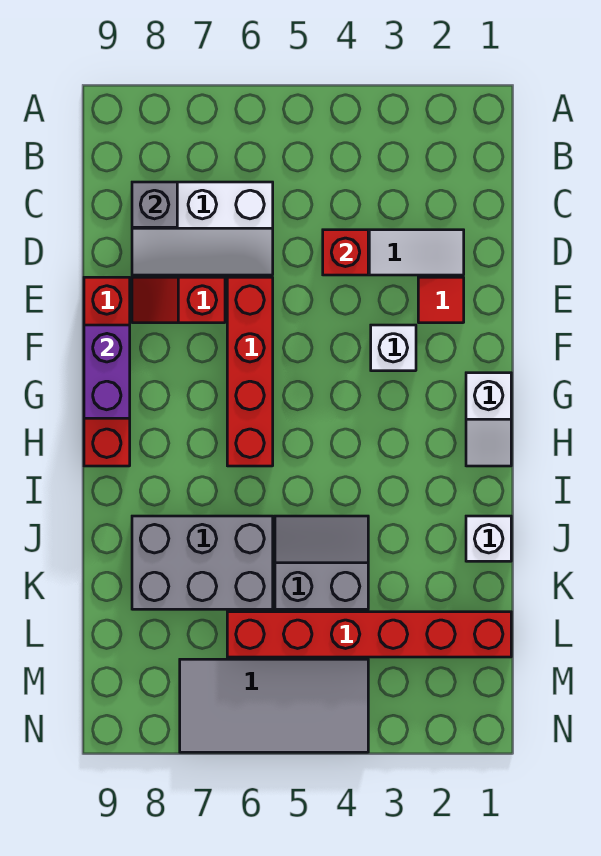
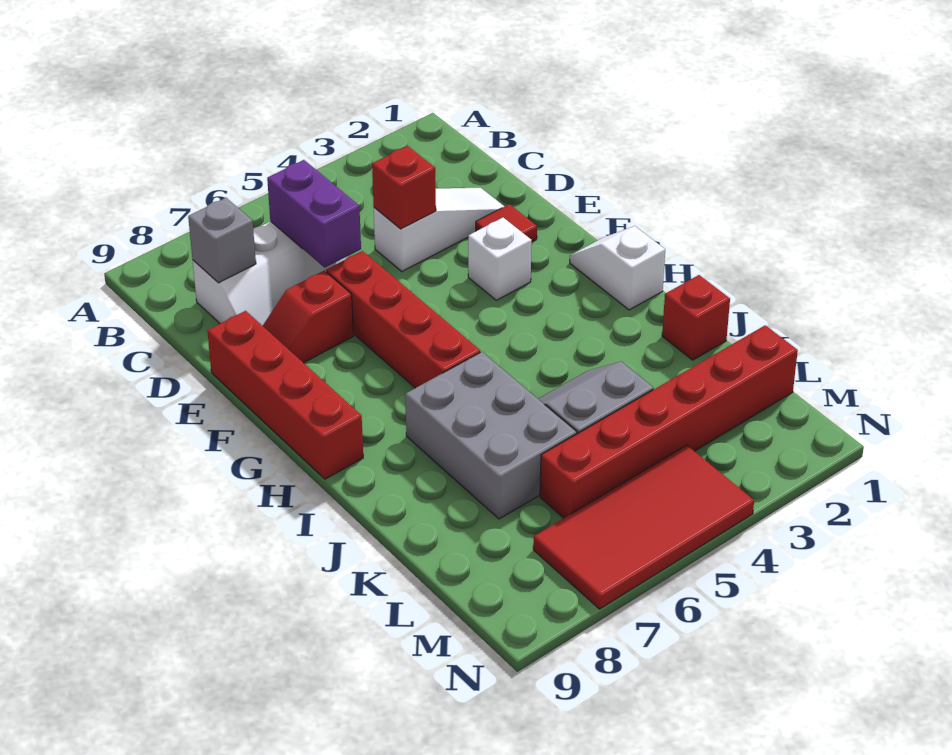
purple 1x2 brick [84,325,130,418] -> purple 1x2 brick moved to [267,160,361,267]
white 1x2 slope [466,373,511,466] -> white 1x2 slope turned to [570,226,665,310]
white 1x1 brick [466,516,511,561] -> red 1x1 brick [662,275,730,360]
grey 2x3 brick [132,516,273,609] -> grey 2x3 brick turned to [405,352,577,519]
grey 2x4 tile [180,659,368,752] -> red 2x4 tile [533,445,754,609]

